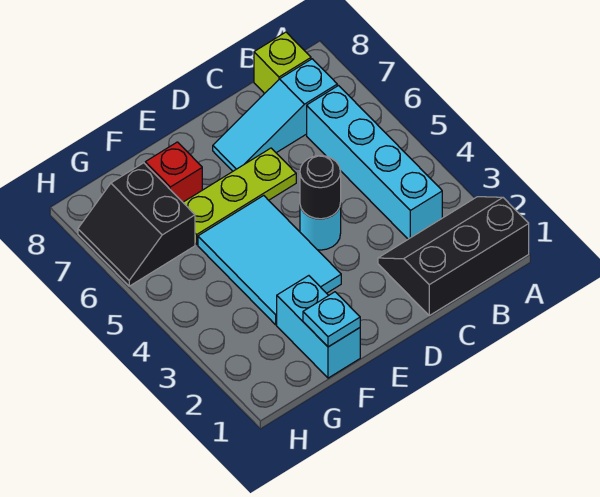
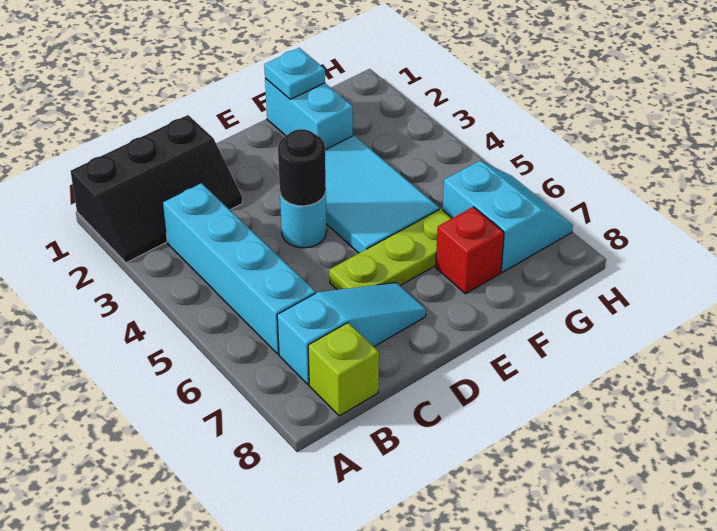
black 2x2 slope [78,163,195,286] -> cyan 2x2 slope [443,161,573,272]

